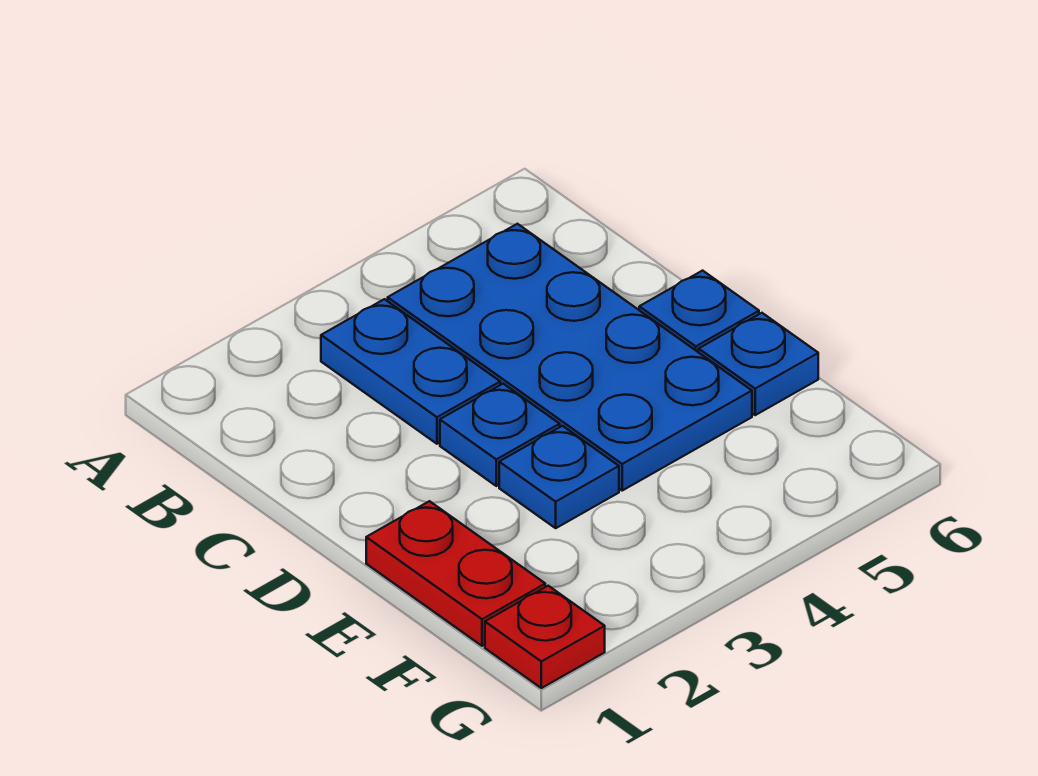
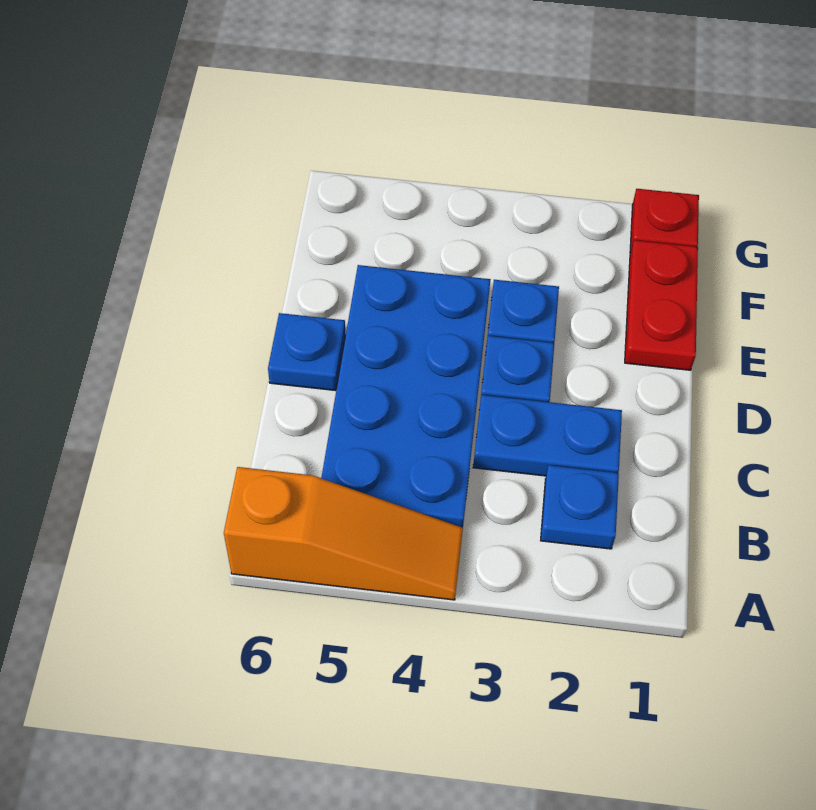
none -> orange 1x3 slope [224,467,463,600]
blue 1x2 plate [321,299,500,444] -> blue 1x2 plate turned to [473,395,622,476]
blue 1x1 plate [699,313,818,415] -> blue 1x1 plate moved to [541,465,619,549]

